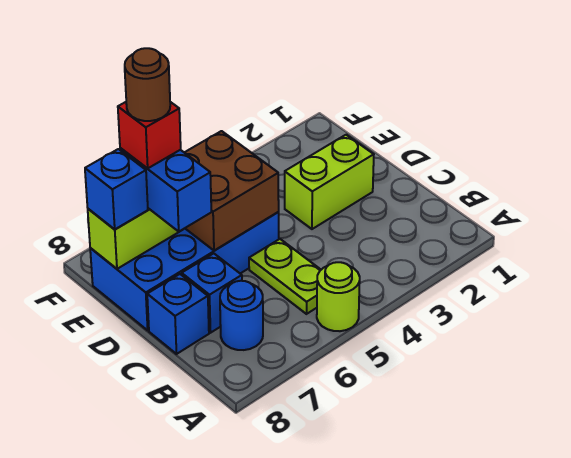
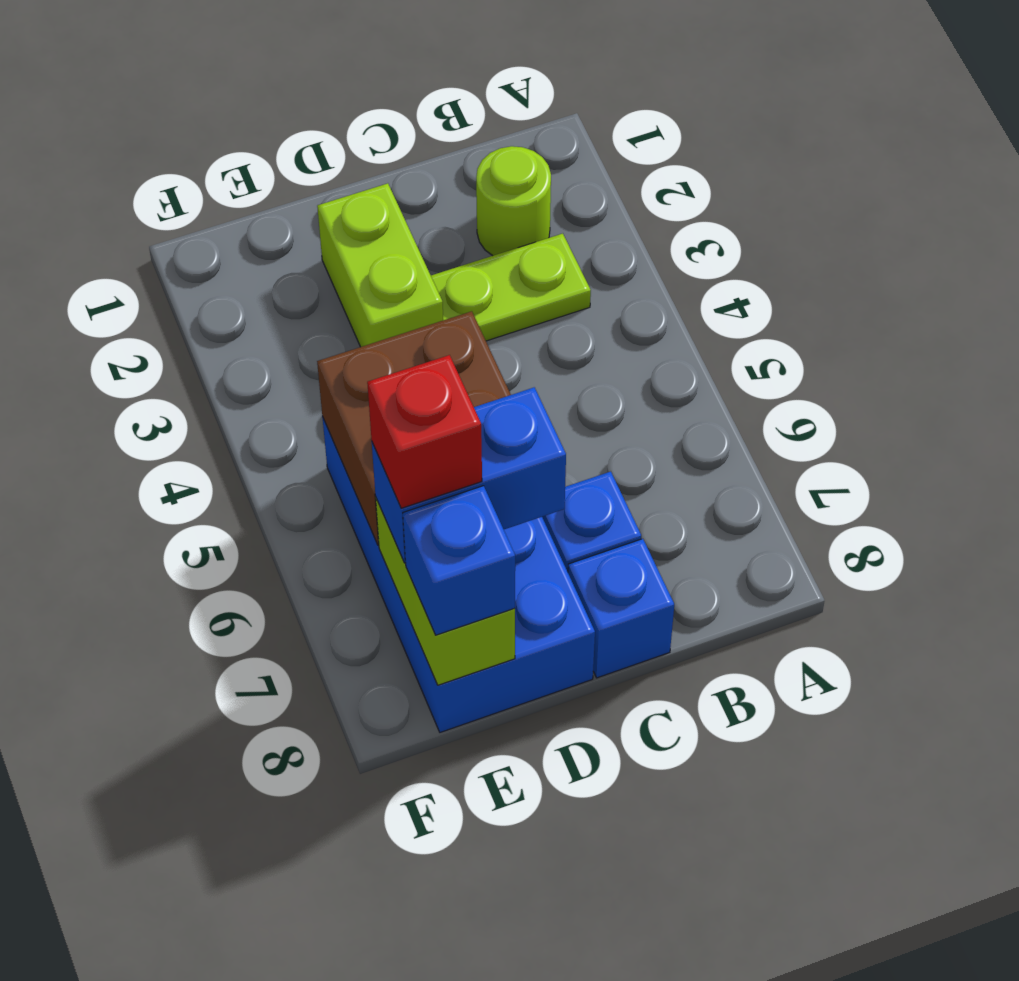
lime 1x1 round brick [317,262,360,331] -> lime 1x1 round brick moved to [476,146,551,256]
lime 1x2 plate [249,239,321,314] -> lime 1x2 plate moved to [431,234,591,341]
blue 1x1 round brick [220,281,263,350] -> none
brown 1x1 round brick [125,48,170,121] -> none

